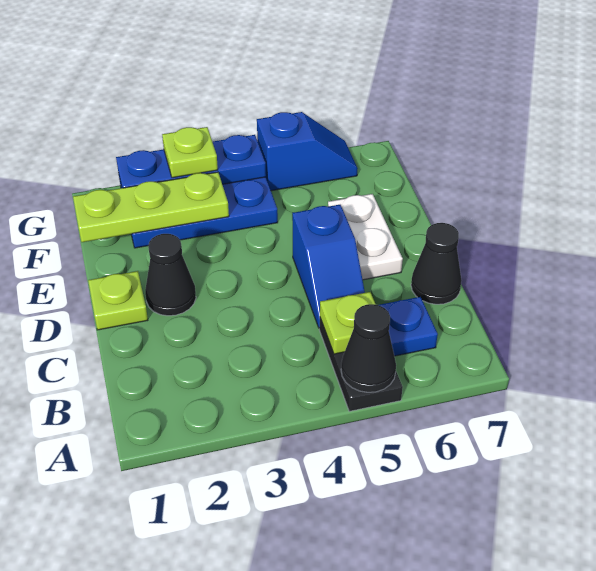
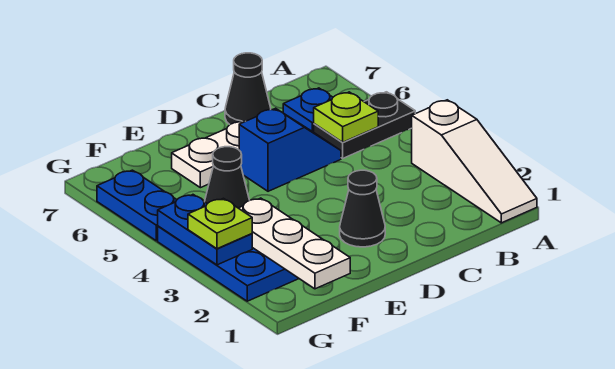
none -> white 1x3 slope [412,100,537,223]
black 1x1 cone [341,304,396,392] -> black 1x1 cone moved to [205,147,249,208]
lime 1x1 plate [88,271,148,330] -> none
lime 1x3 plate [73,172,229,242] -> white 1x3 plate [239,198,350,289]
blue 1x3 plate [116,135,266,188] -> blue 1x2 plate [158,195,252,265]
blue 1x2 slope [257,112,358,191] -> blue 1x2 plate [97,170,177,241]

